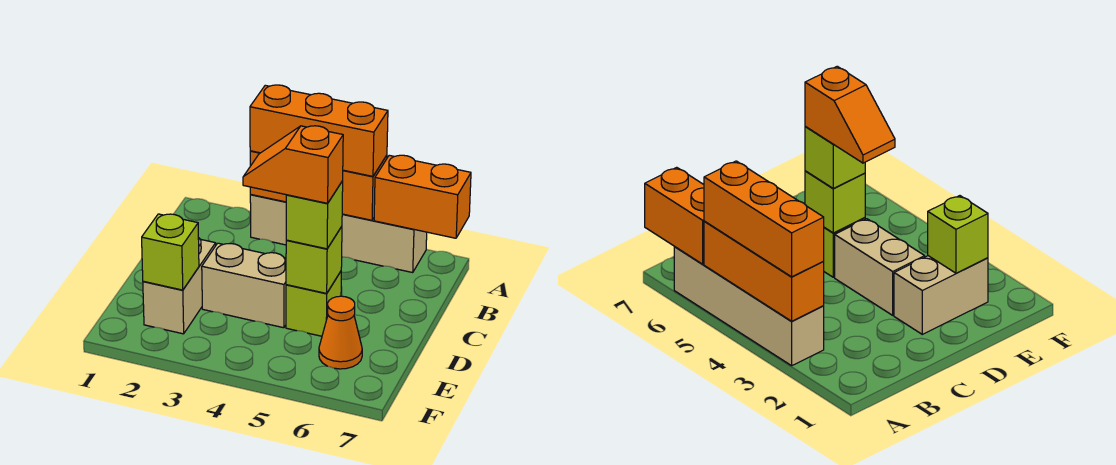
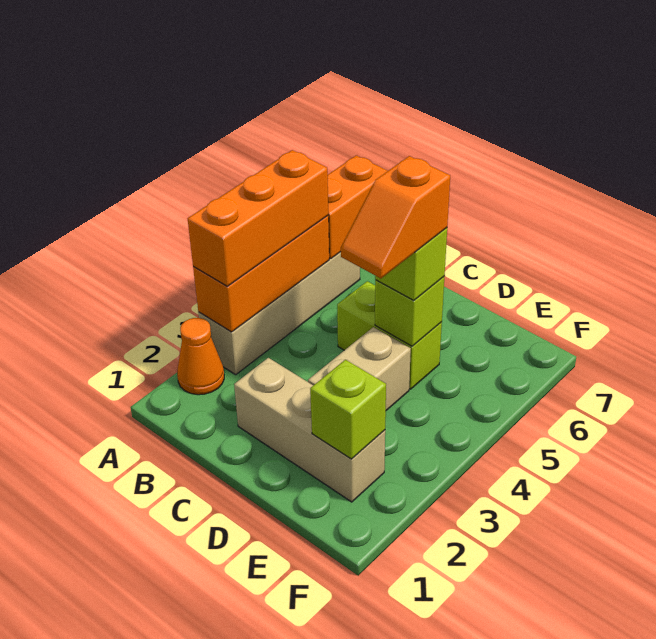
tan 1x2 brick [143,238,216,334] -> tan 1x3 brick [234,358,385,502]
lime 1x1 brick [286,272,341,336] -> lime 1x2 brick [337,281,442,389]
orange 1x1 cone [319,296,362,369] -> orange 1x1 cone moved to [177,318,224,395]

